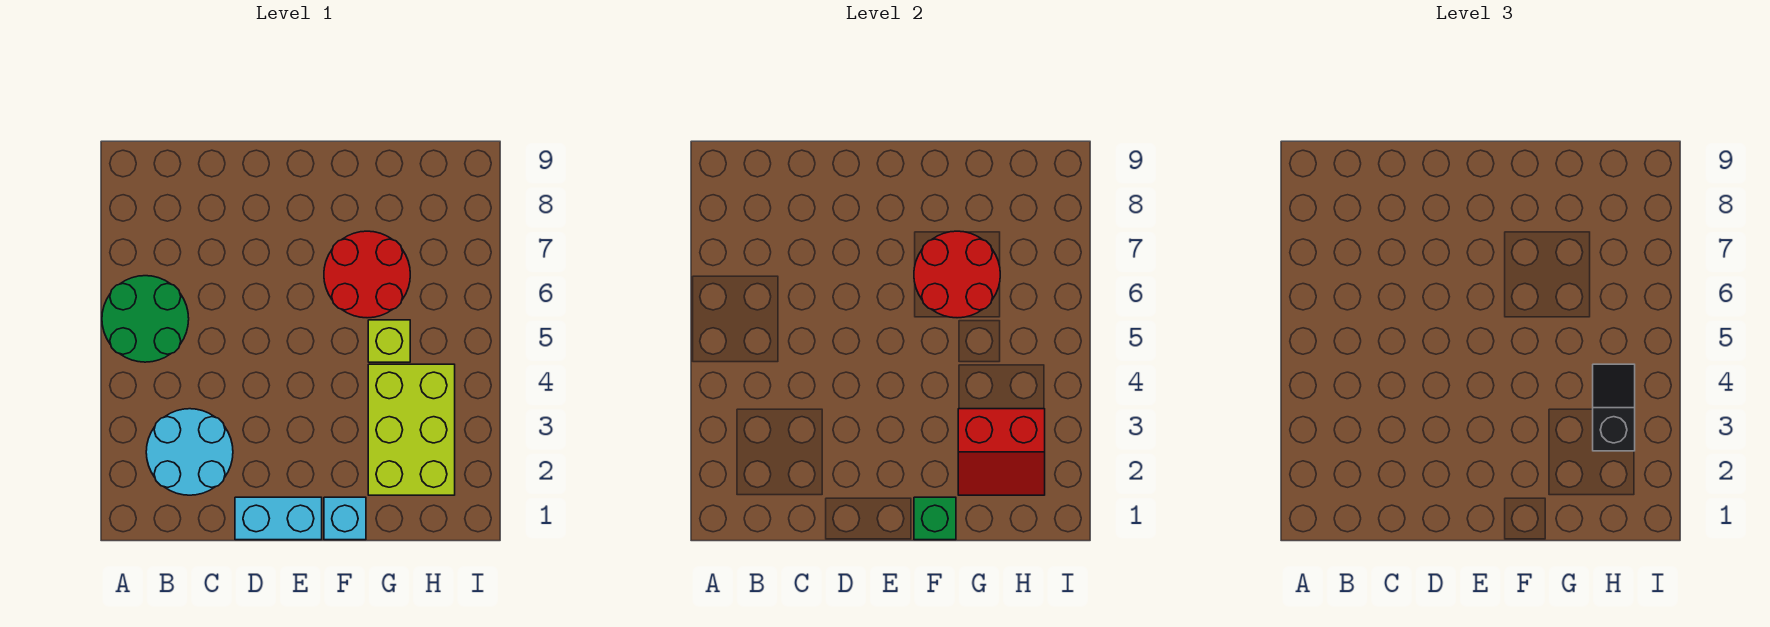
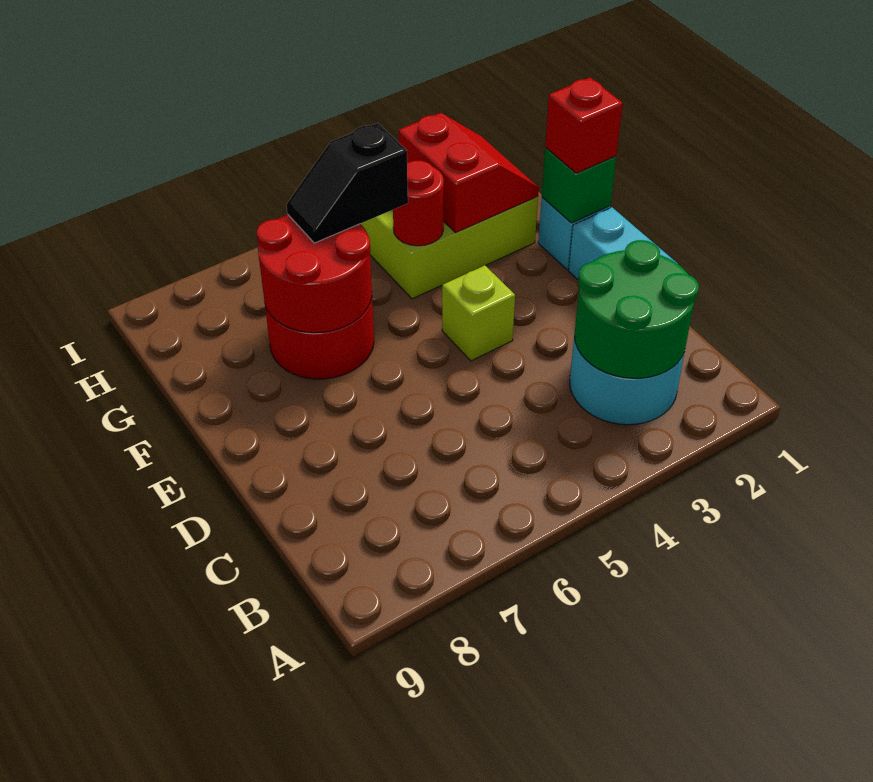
green 2x2 round brick [102,276,189,362] -> green 2x2 round brick moved to [574,240,699,378]
none -> red 1x1 brick [545,78,623,173]
none -> red 1x1 round brick [393,160,444,246]
lime 1x1 brick [368,320,410,362] -> lime 1x1 brick moved to [442,265,515,361]
black 1x2 slope [1593,364,1635,451] -> black 1x2 slope moved to [287,123,408,243]

